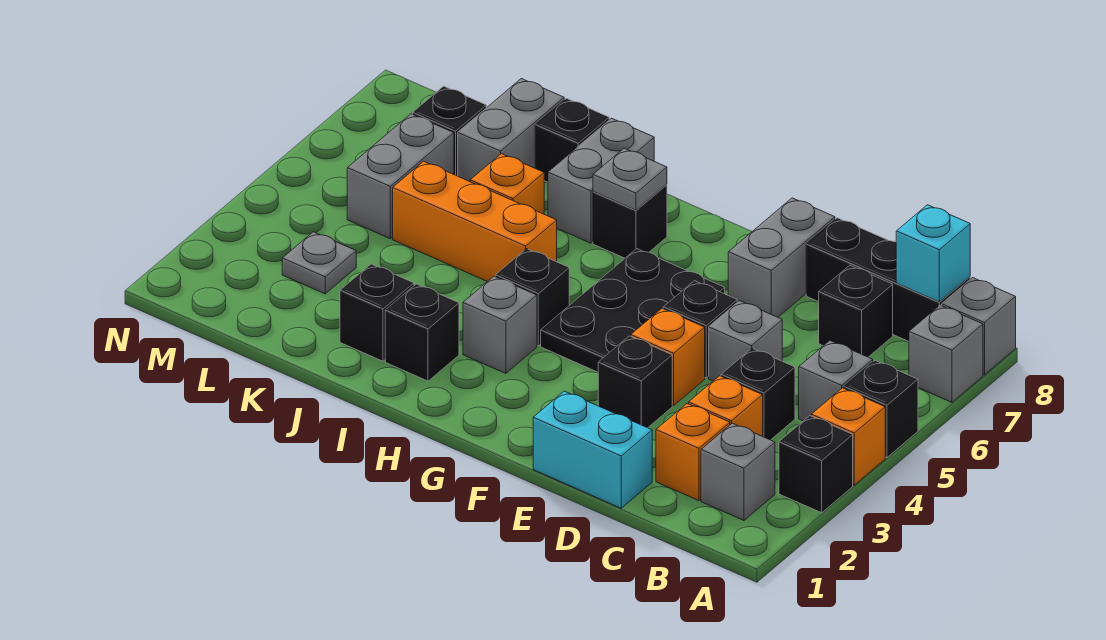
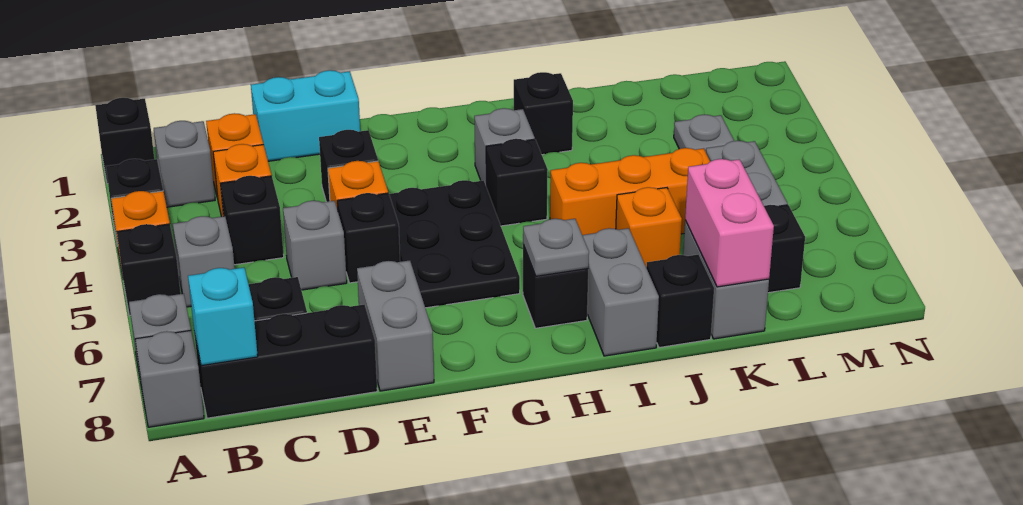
black 1x1 brick [340,264,414,361] -> black 1x1 brick moved to [95,98,154,184]
none -> pink 1x2 brick [685,159,774,287]

